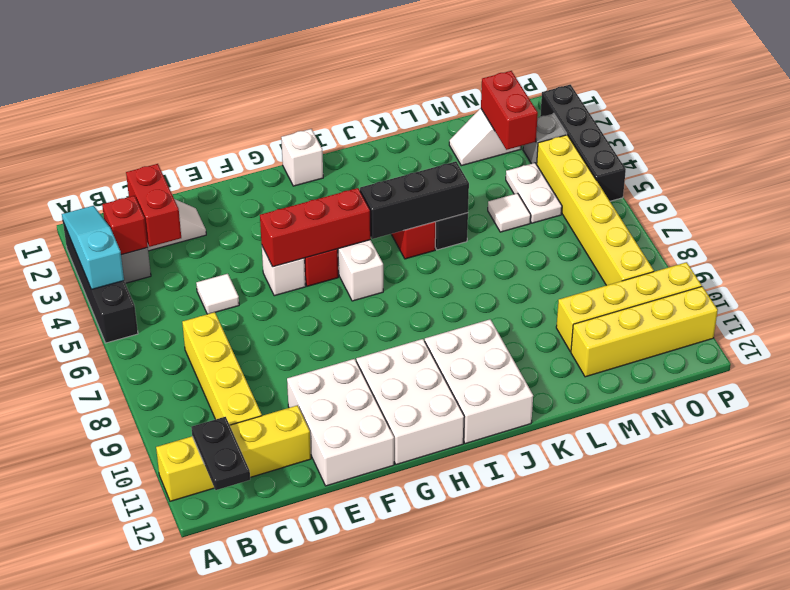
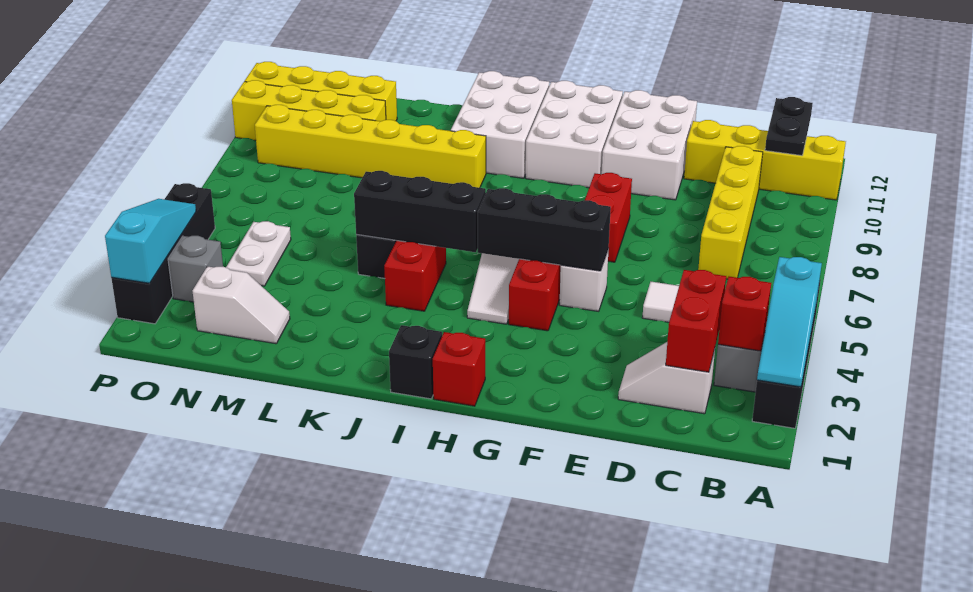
red 1x3 brick [260,188,371,267] -> black 1x3 brick [478,188,611,271]
white 1x1 brick [281,129,323,186] -> red 1x1 brick [433,332,485,406]
none -> black 1x1 brick [389,325,442,399]
white 1x1 tile [488,193,531,232] -> none
red 1x2 brick [481,71,538,150] -> red 1x2 brick moved to [585,173,632,262]
yellow 1x6 brick [537,135,654,285] -> yellow 1x6 brick turned to [255,105,486,188]
none -> cyan 1x3 slope [105,199,196,283]

